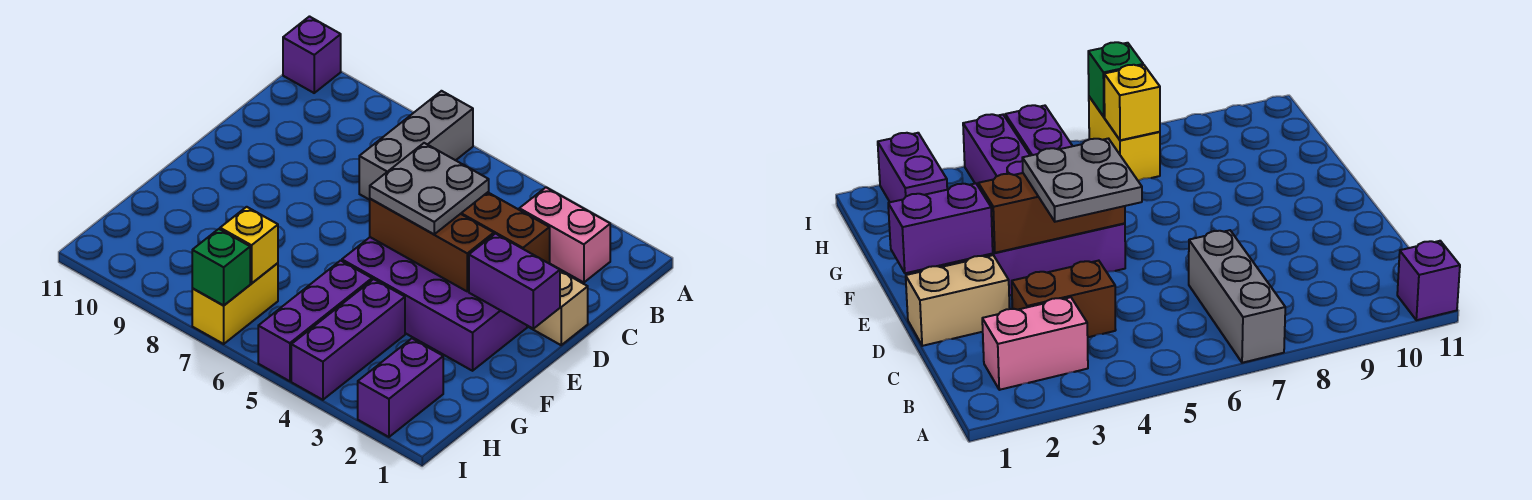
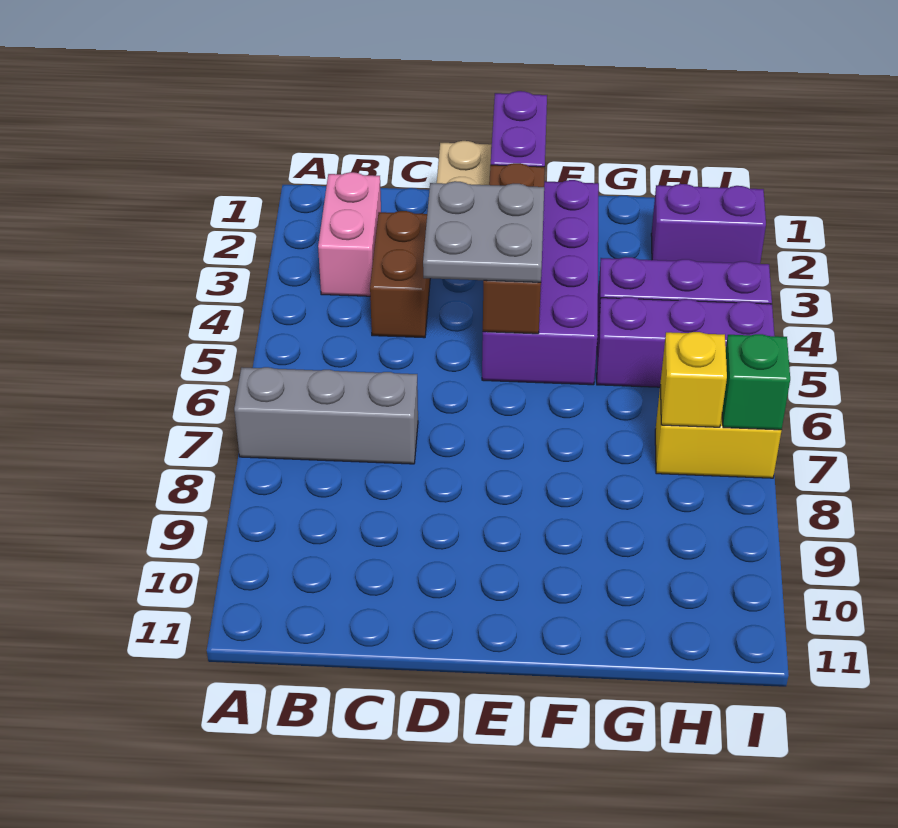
purple 1x1 brick [283,17,341,93] -> none

